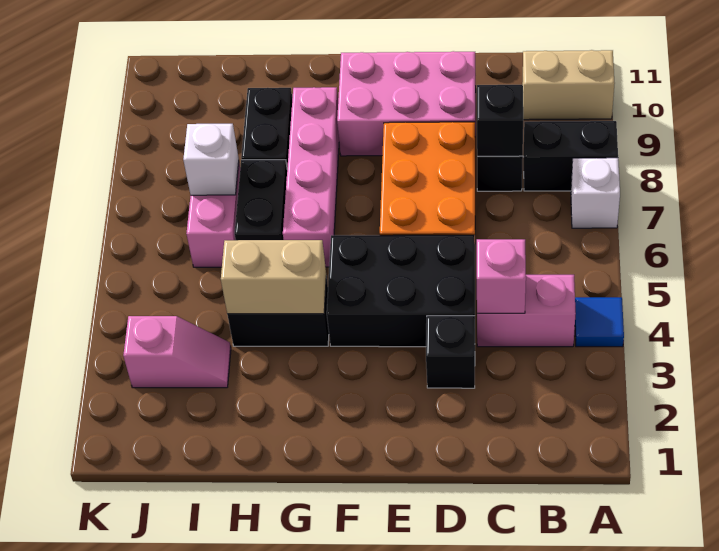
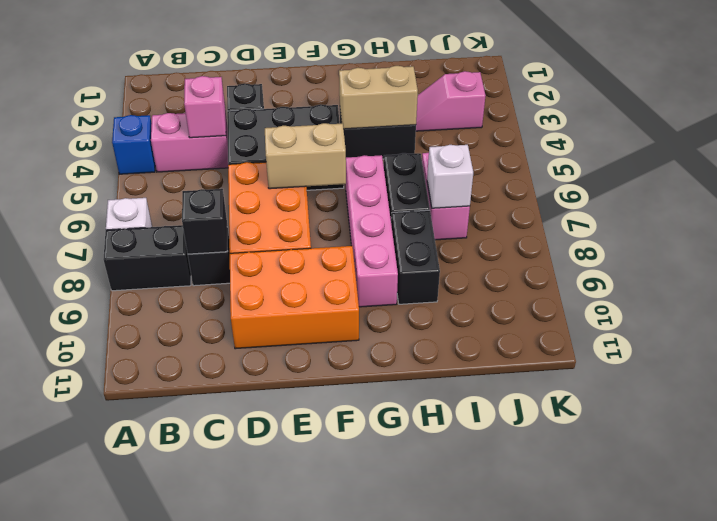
blue 1x1 tile [575,297,624,347] -> blue 1x1 brick [112,115,155,174]
tan 1x2 brick [522,50,615,120] -> tan 1x2 brick moved to [265,123,346,189]
pink 2x3 brick [337,51,476,156] -> orange 2x3 brick [230,246,359,349]

